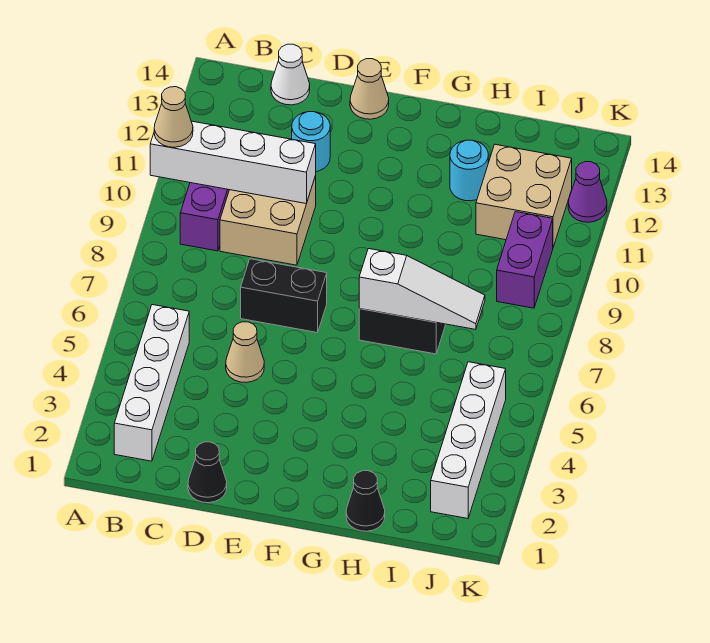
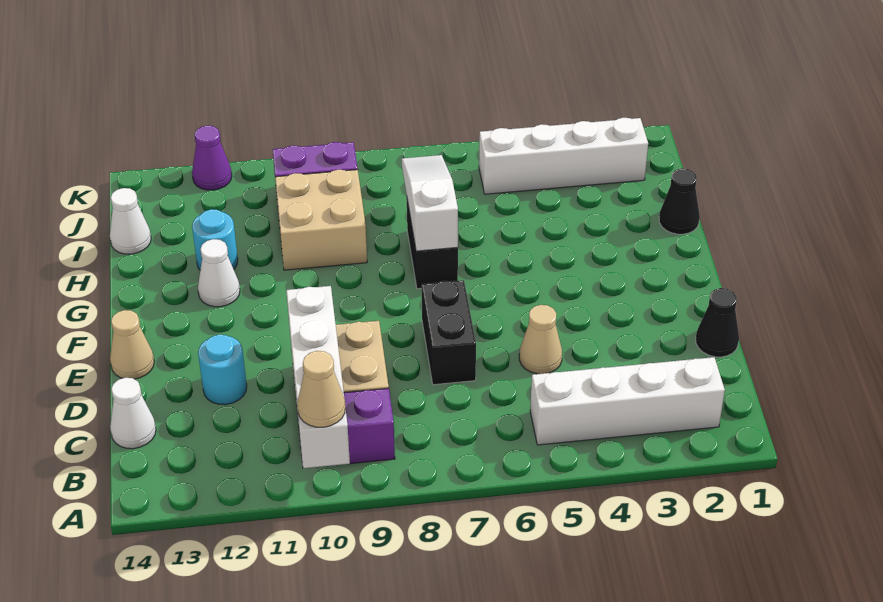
none -> white 1x1 cone [198,239,240,307]
tan 2x2 brick [476,144,572,247] -> tan 2x2 brick moved to [275,170,367,270]
none -> white 1x1 cone [110,188,151,254]

